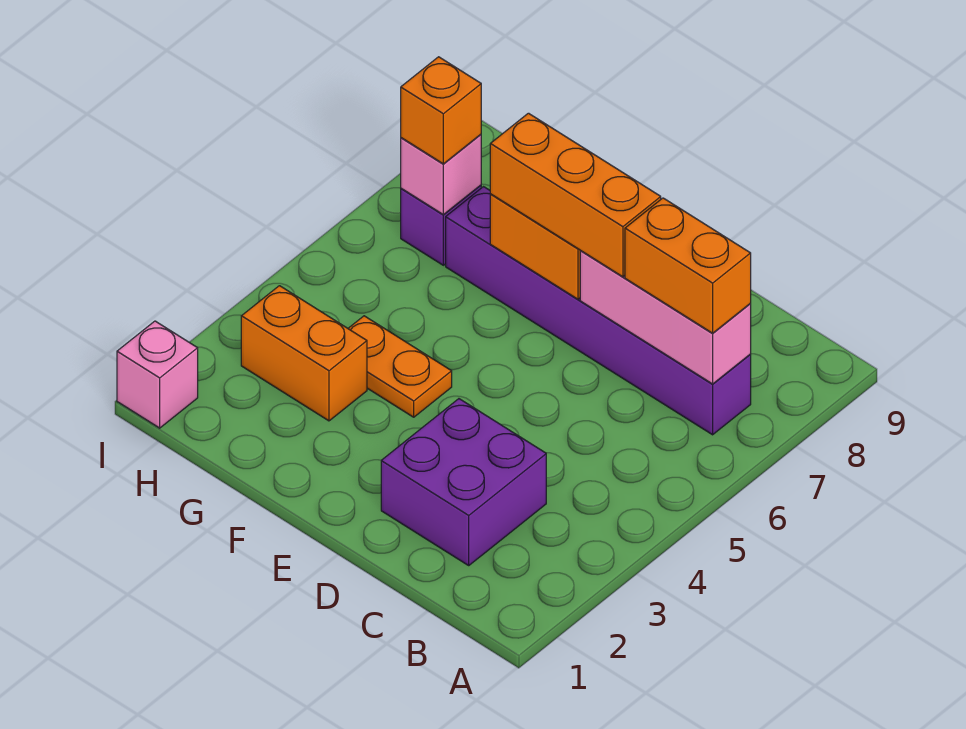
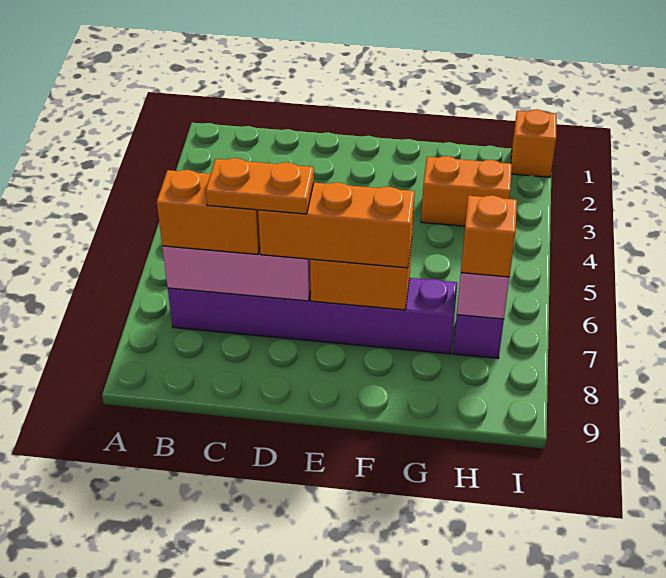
purple 2x2 brick [381,399,546,565] -> none
orange 1x2 plate [348,316,452,417] -> orange 1x2 plate moved to [206,158,314,214]
pink 1x1 brick [117,321,198,428] -> orange 1x1 brick [511,109,557,177]

